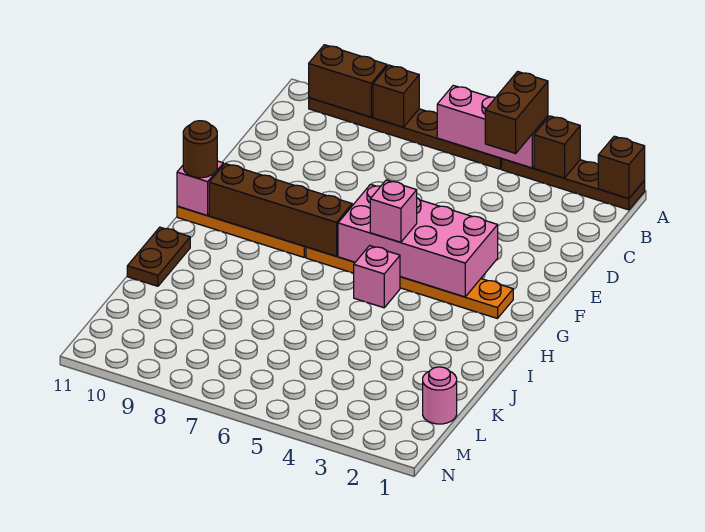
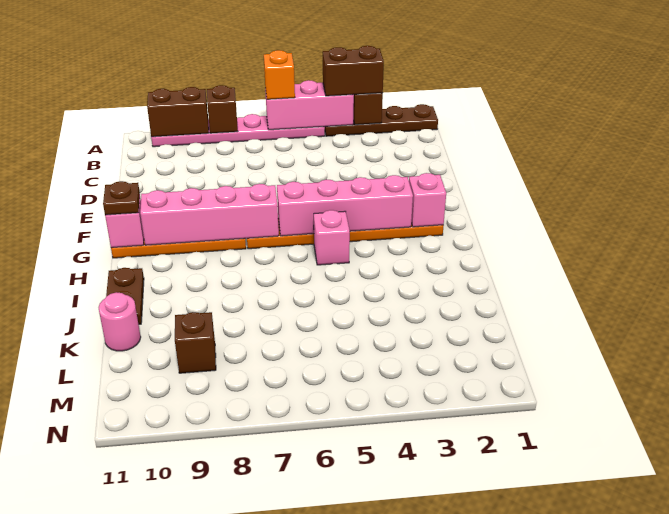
brown 1x1 brick [598,136,645,199] -> brown 1x1 brick moved to [175,312,216,373]
brown 1x2 brick [485,71,548,153] -> brown 1x2 brick turned to [323,46,384,96]
brown 1x6 plate [309,98,502,169] -> pink 1x6 plate [151,114,325,147]
none -> orange 1x1 brick [264,50,295,99]
pink 2x4 brick [338,184,498,297] -> pink 1x4 brick [277,175,413,236]
pink 1x1 brick [370,180,417,242] -> pink 1x1 brick moved to [409,173,446,227]
brown 1x4 brick [209,163,352,256] -> pink 1x4 brick [140,184,279,245]
brown 1x1 round brick [183,121,217,178] -> brown 1x1 plate [103,181,140,215]
pink 1x1 round brick [423,367,457,424] -> pink 1x1 round brick moved to [99,292,141,351]

